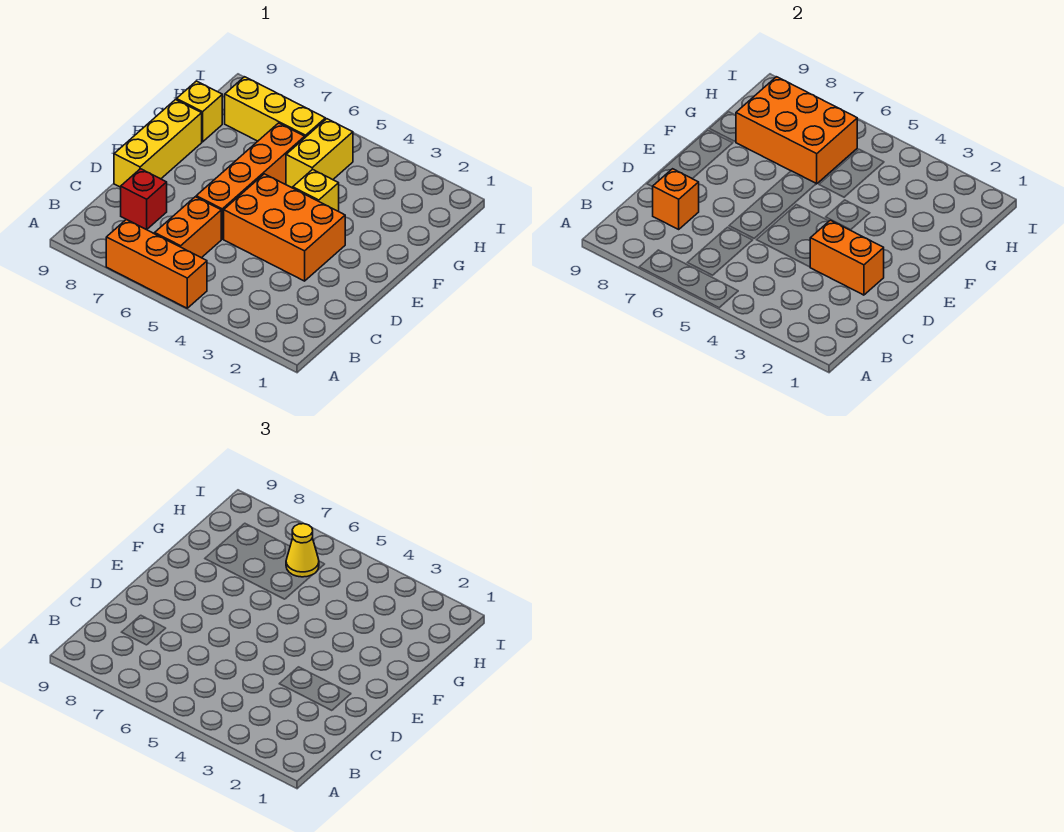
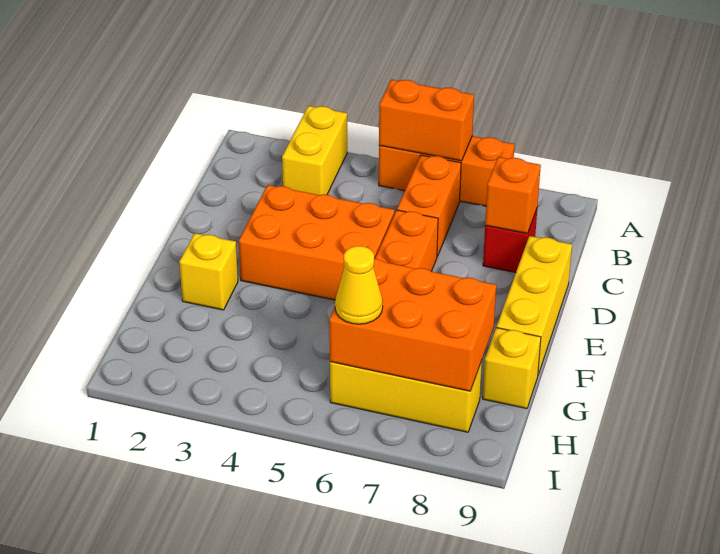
orange 1x2 brick [810,220,884,295] -> orange 1x2 brick moved to [379,80,474,161]
yellow 1x1 brick [293,169,339,211] -> yellow 1x1 brick moved to [179,233,238,310]
yellow 1x2 brick [286,119,353,188] -> yellow 1x2 brick moved to [282,106,347,195]

